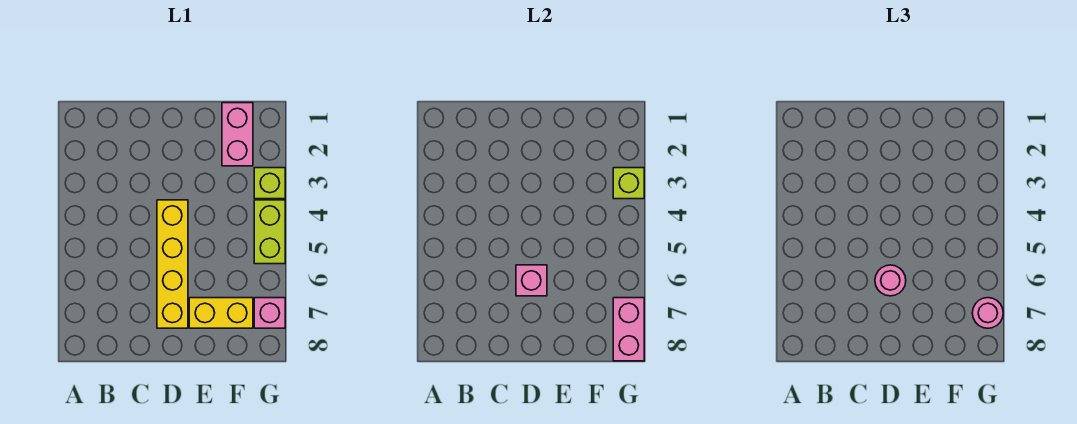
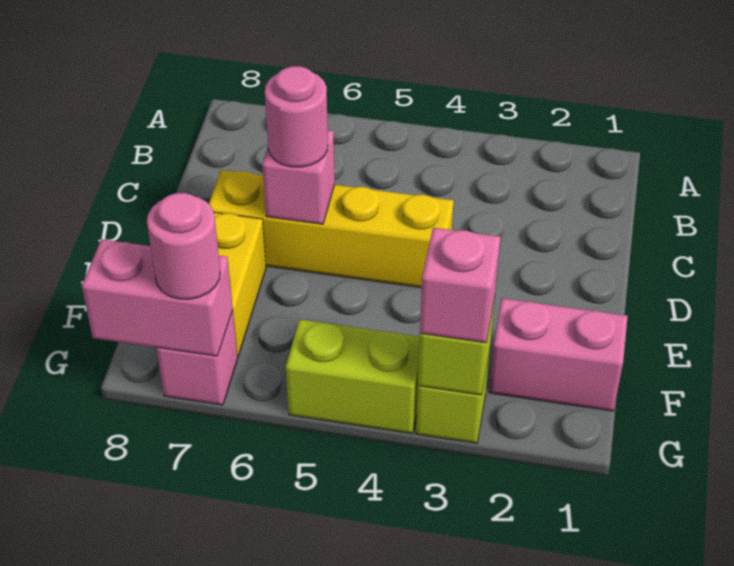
none -> pink 1x1 brick [420,228,500,343]

